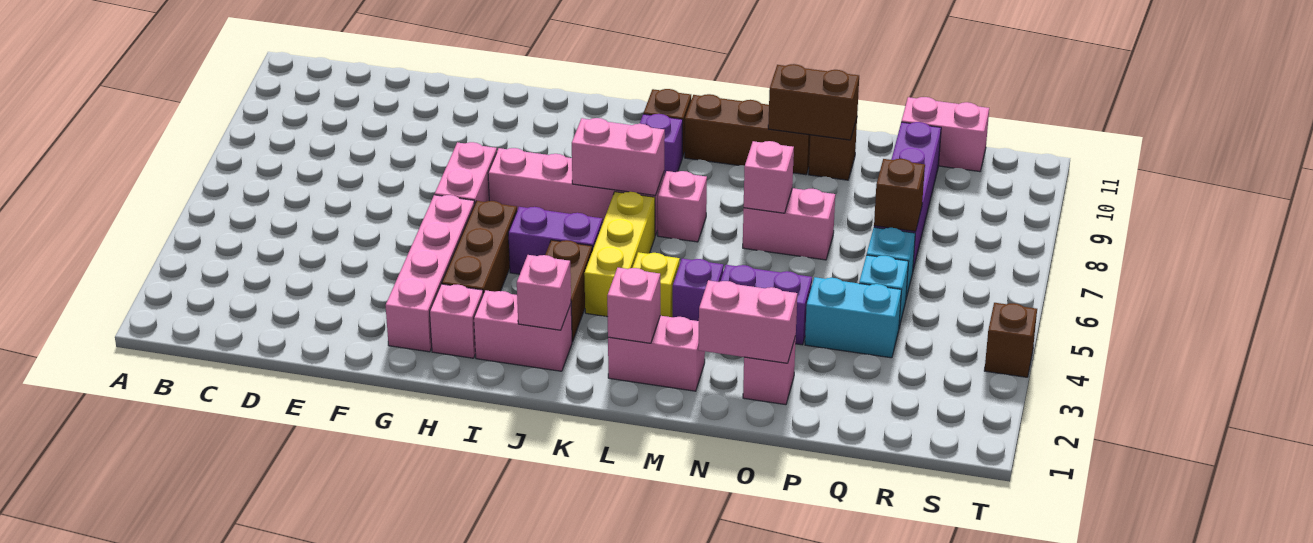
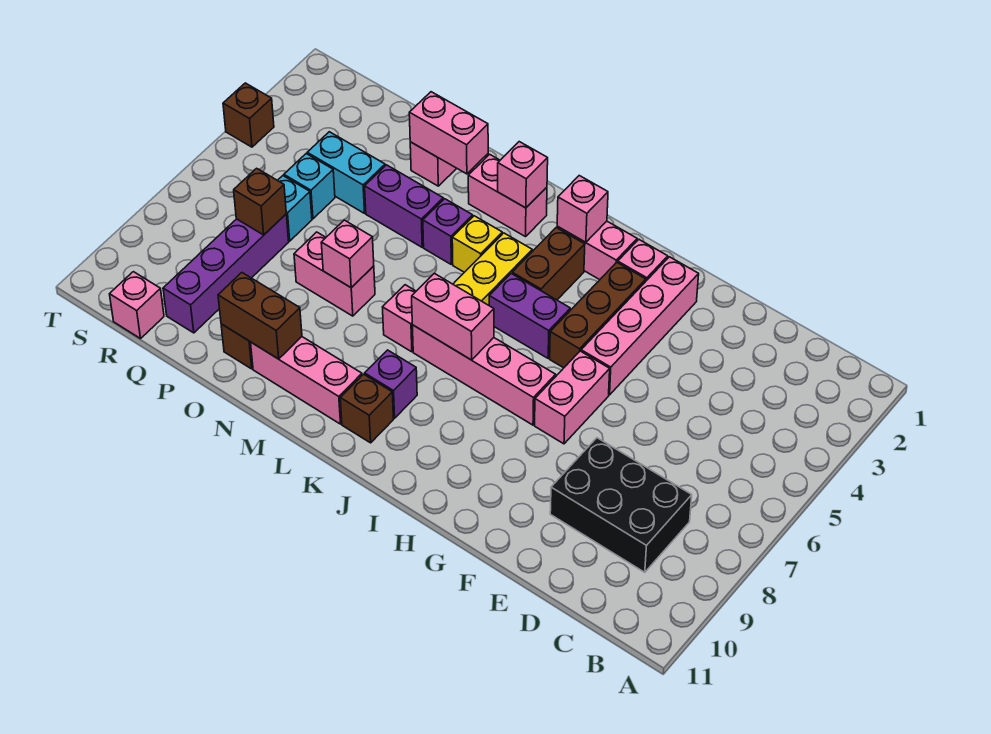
none -> black 2x3 brick [550,438,692,572]
brown 1x3 brick [685,94,810,175] -> pink 1x3 brick [251,337,362,424]
pink 1x2 brick [901,97,989,172] -> pink 1x1 brick [110,272,164,339]

